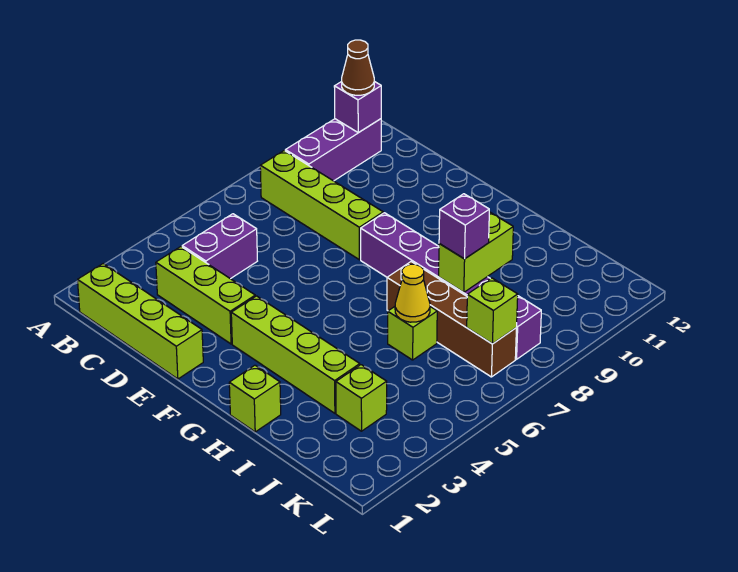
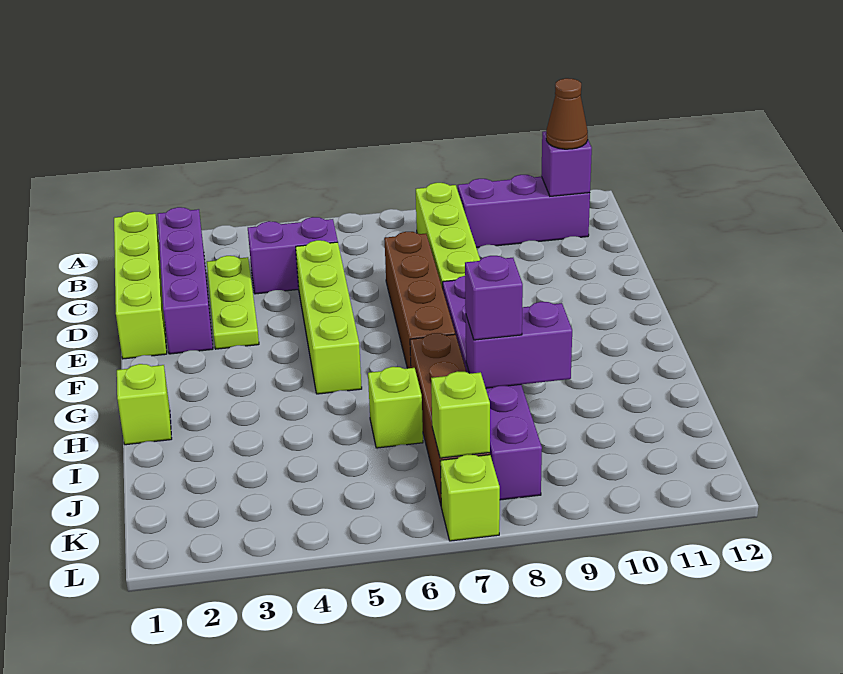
none -> purple 1x4 brick [158,207,213,354]
lime 1x3 brick [156,247,255,344] -> lime 1x3 plate [207,256,259,349]
none -> brown 1x4 brick [384,232,455,368]
lime 1x4 brick [231,296,360,413] -> lime 1x4 brick moved to [296,240,362,394]
yellow 1x1 cone [395,264,430,322] -> none
lime 1x2 brick [439,212,513,292] -> purple 1x2 brick [466,302,572,388]
lime 1x1 brick [336,365,387,431] -> lime 1x1 brick moved to [441,454,500,541]

